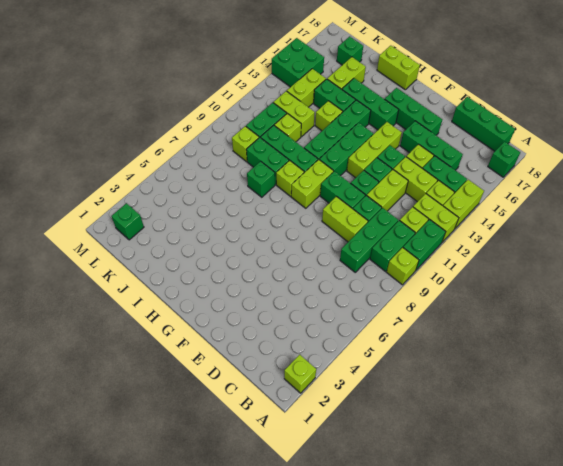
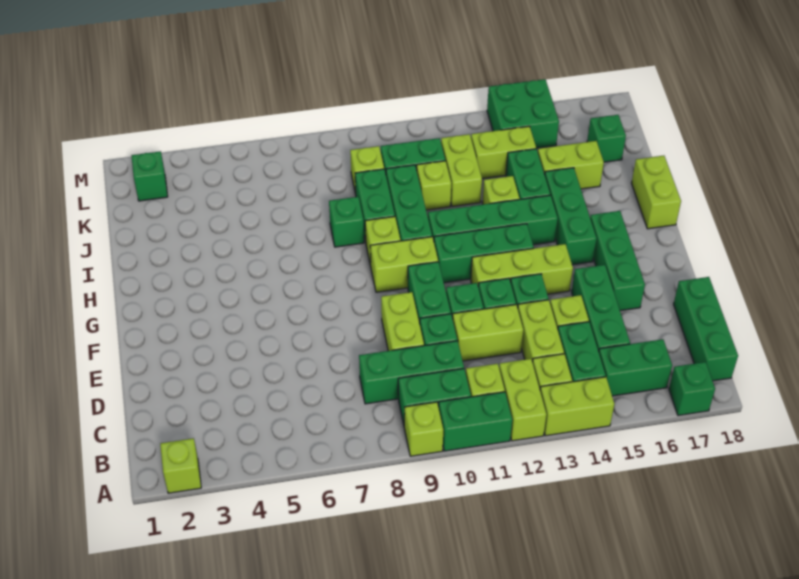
none -> green 1x2 brick [599,339,672,396]

